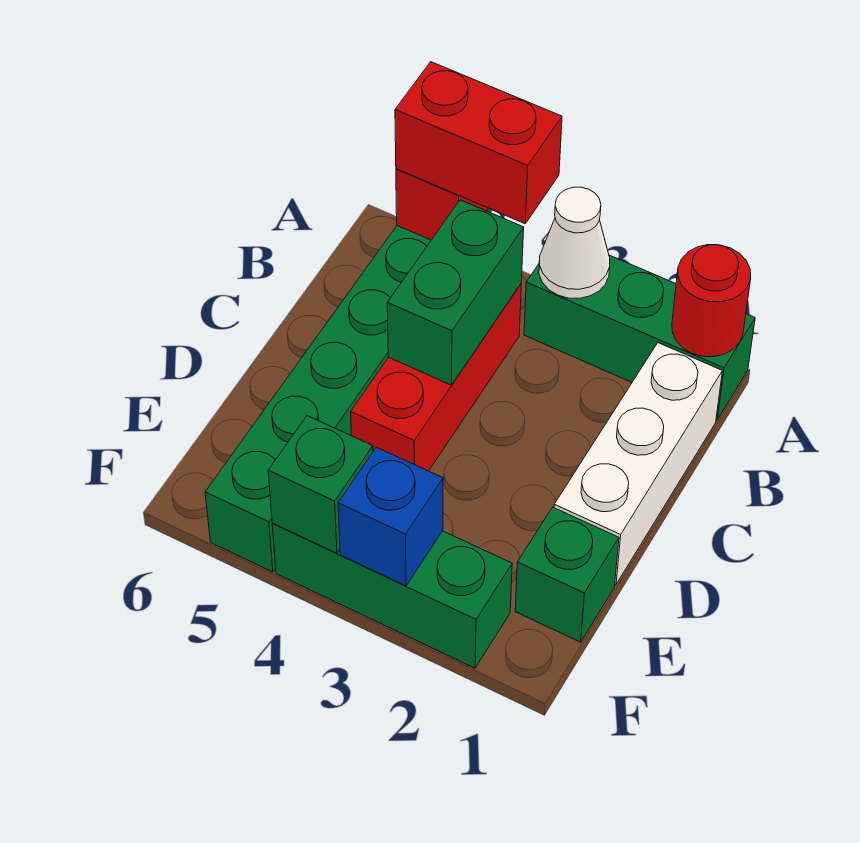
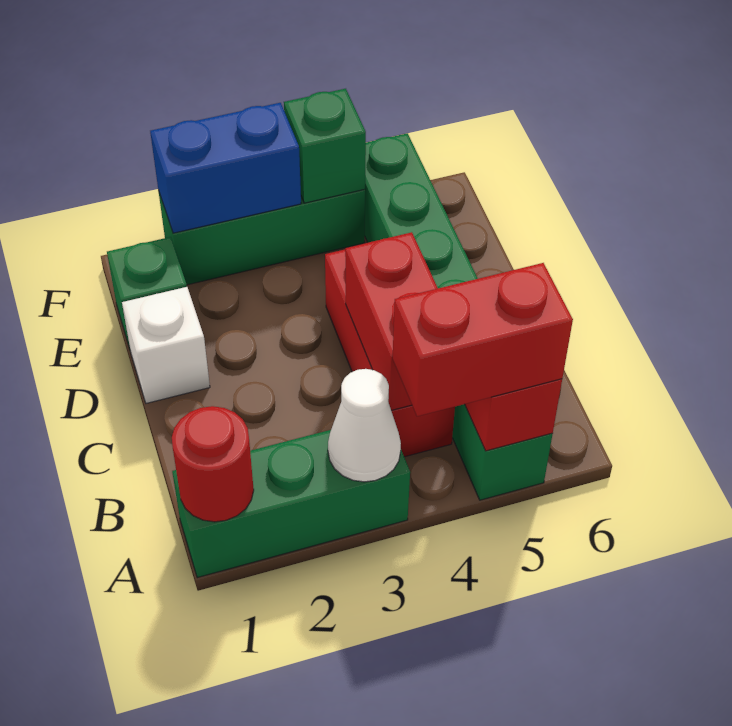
white 1x3 brick [554,343,722,584] -> white 1x1 brick [122,287,210,403]
green 1x2 brick [387,200,524,385] -> red 1x2 brick [345,232,438,410]
blue 1x1 brick [338,447,443,586] -> blue 1x2 brick [150,103,301,233]

